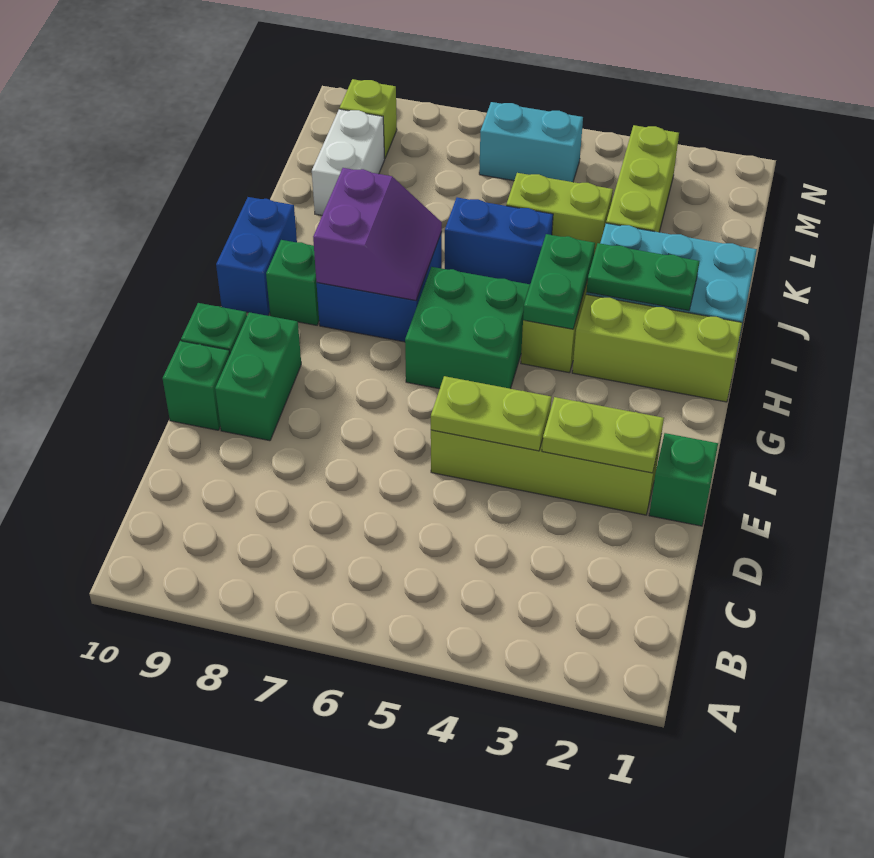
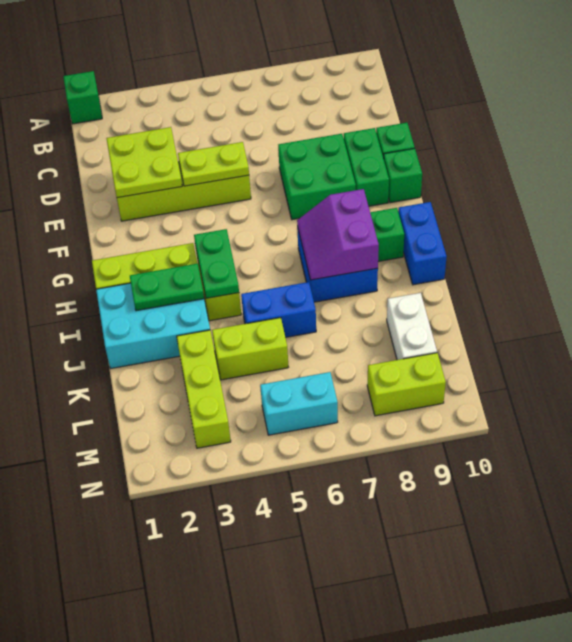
green 1x1 brick [649,433,718,526] -> green 1x1 brick moved to [63,71,102,124]
lime 1x2 plate [542,397,664,473] -> lime 2x2 plate [106,127,182,198]
green 2x2 brick [405,267,530,389] -> green 2x2 brick moved to [278,134,356,220]
lime 1x1 brick [340,79,397,159] -> lime 1x2 brick [367,353,446,416]

